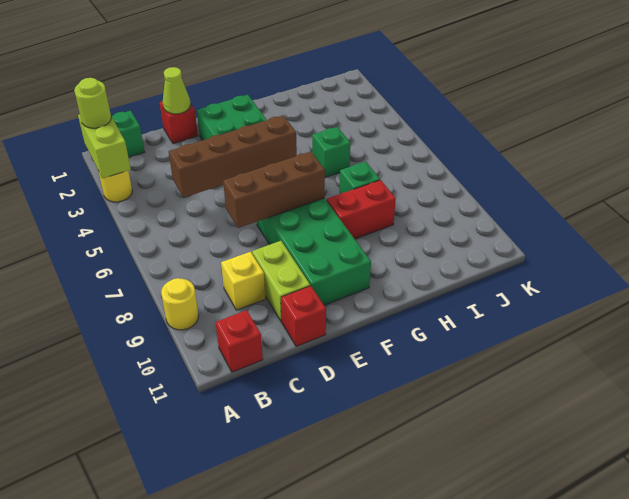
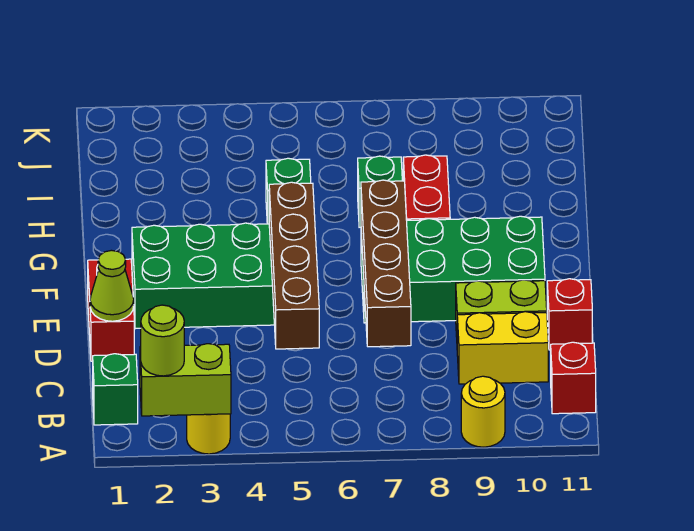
yellow 1x1 brick [221,252,266,310] -> yellow 1x2 brick [457,312,548,384]
red 1x1 brick [160,101,198,144] -> red 1x2 brick [88,259,134,361]
brown 1x3 brick [223,152,325,228] -> brown 1x4 brick [361,180,411,347]

